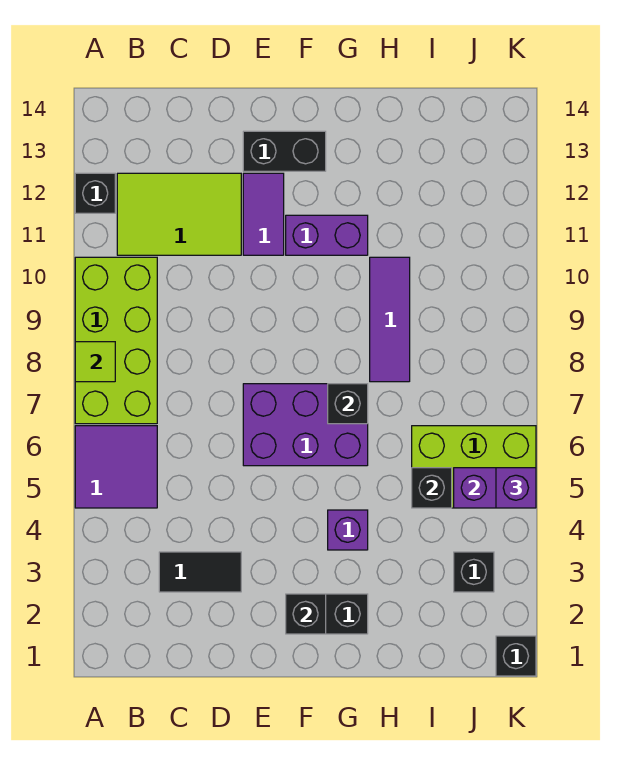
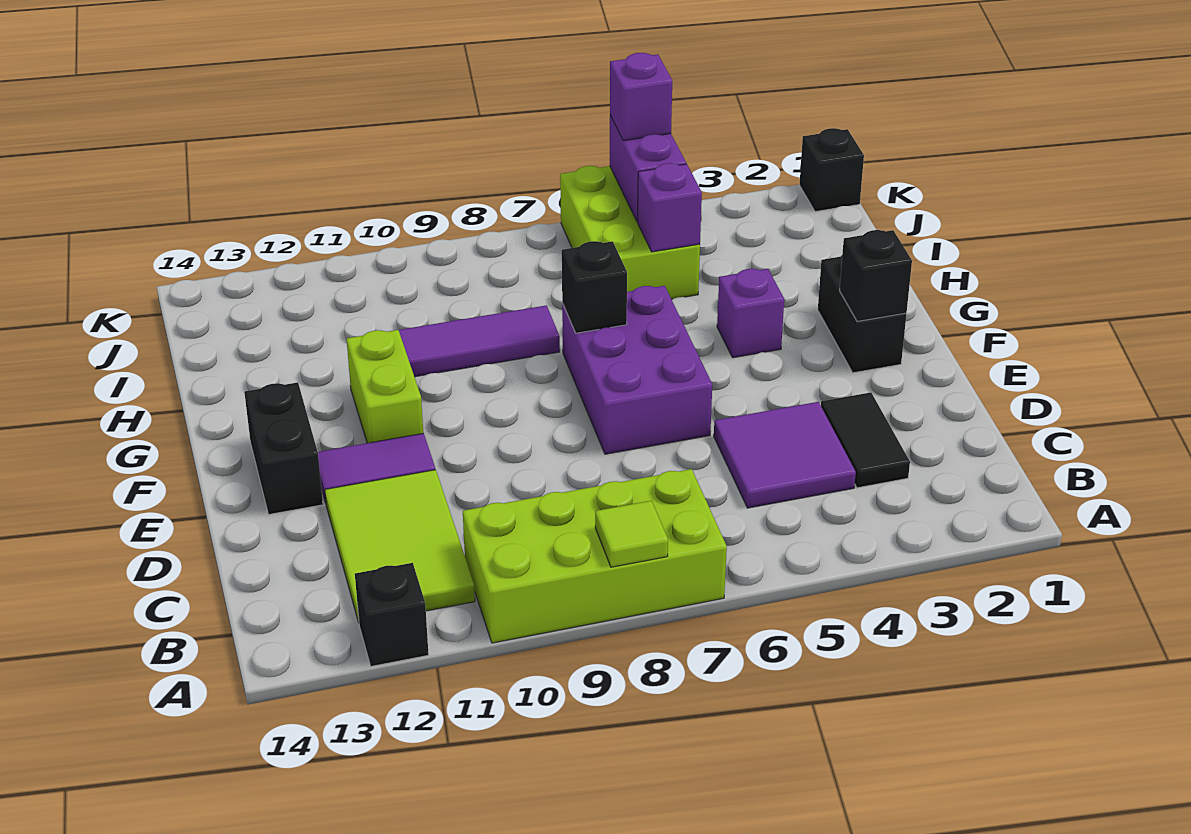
purple 2x2 tile [75,426,157,508] -> purple 2x2 tile moved to [714,402,856,508]
purple 1x2 brick [286,215,368,255] -> lime 1x2 brick [347,330,423,443]
black 1x1 brick [412,468,452,508] -> purple 1x1 brick [638,163,702,252]
black 1x1 brick [454,552,494,592] -> none

